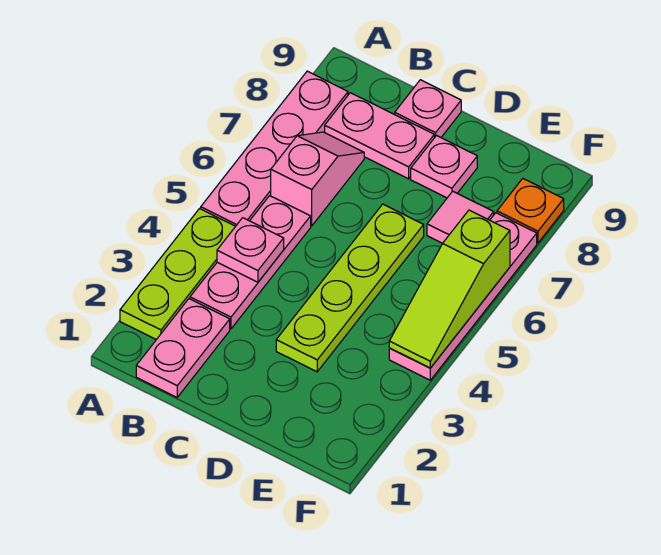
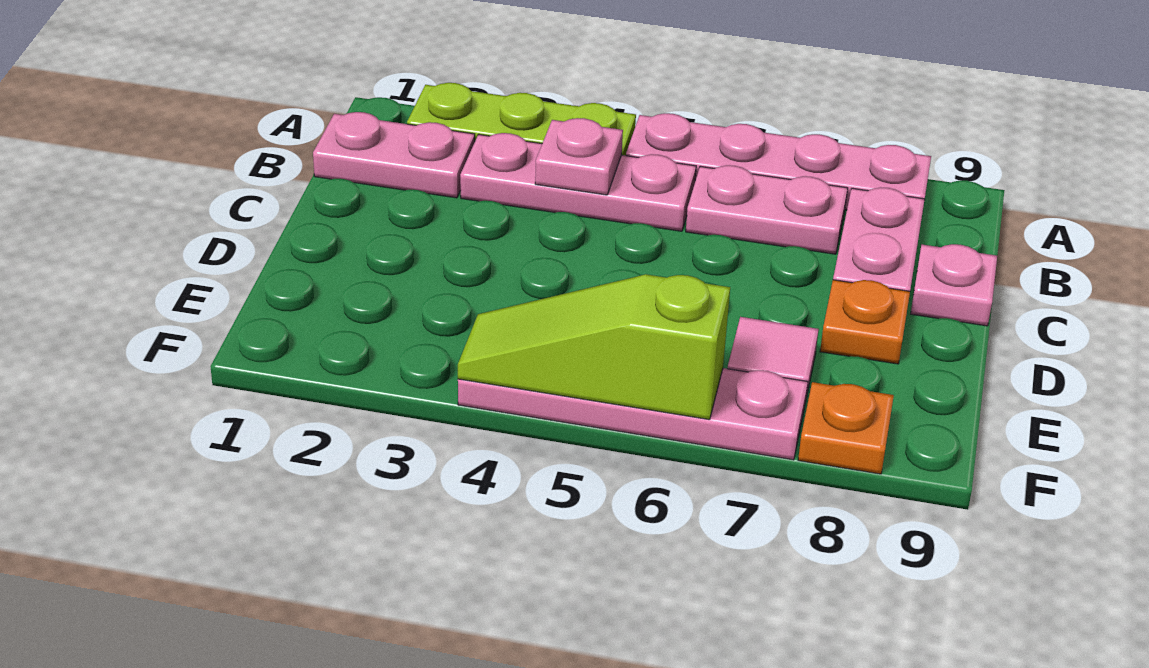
pink 1x2 slope [271,132,364,226] -> pink 1x2 plate [686,165,848,254]
lime 1x4 plate [276,204,424,372] -> none
pink 1x1 plate [411,136,477,198] -> orange 1x1 plate [820,280,910,364]

